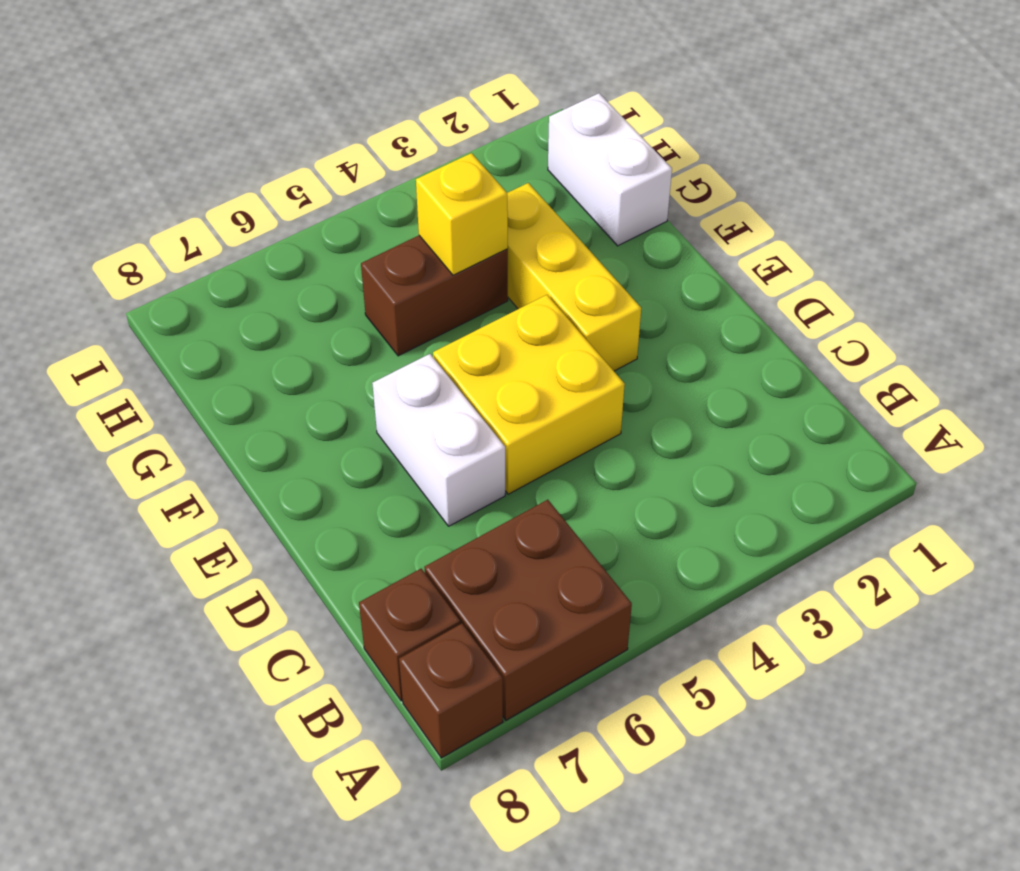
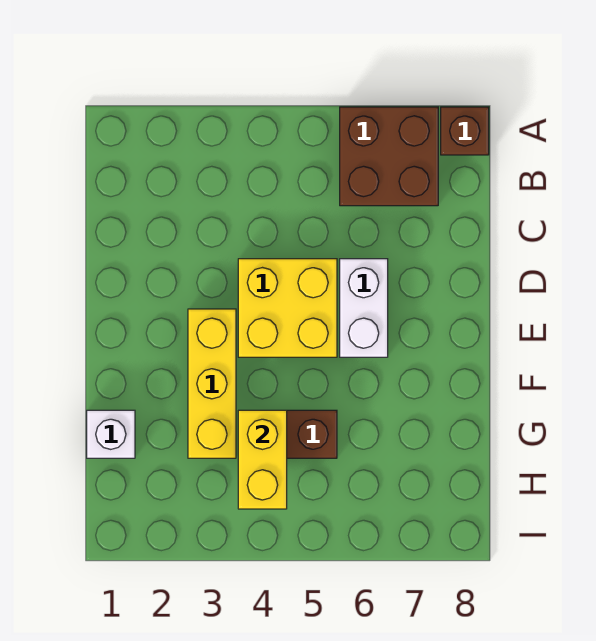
brown 1x1 brick [359,569,460,701] -> none
white 1x2 brick [548,93,672,246] -> white 1x1 brick [87,410,135,458]
yellow 1x1 brick [416,153,508,275] -> yellow 1x2 brick [238,410,287,509]

